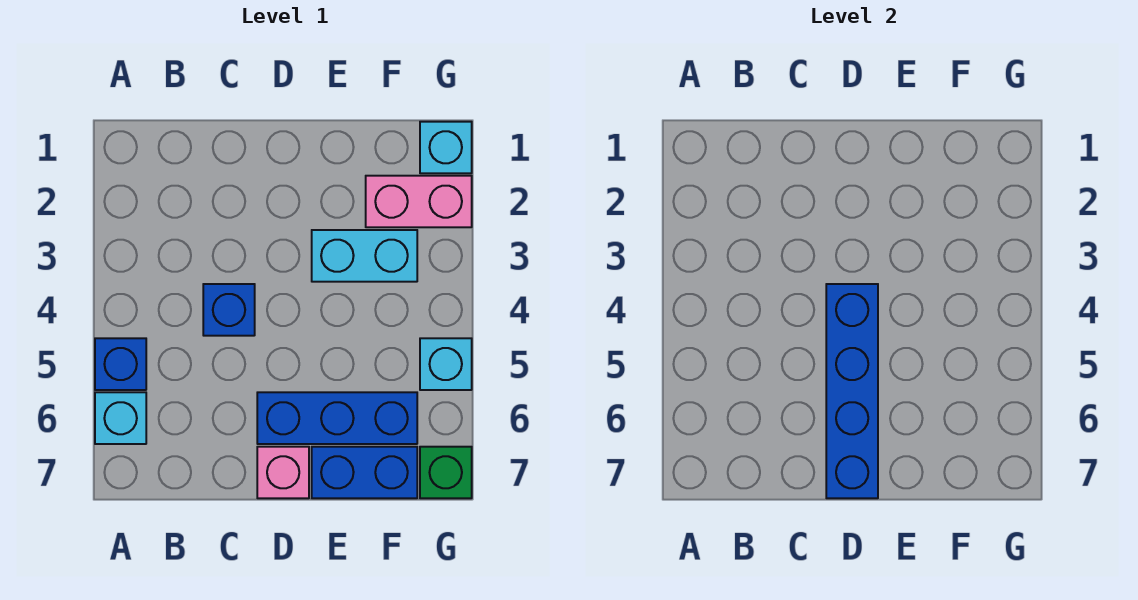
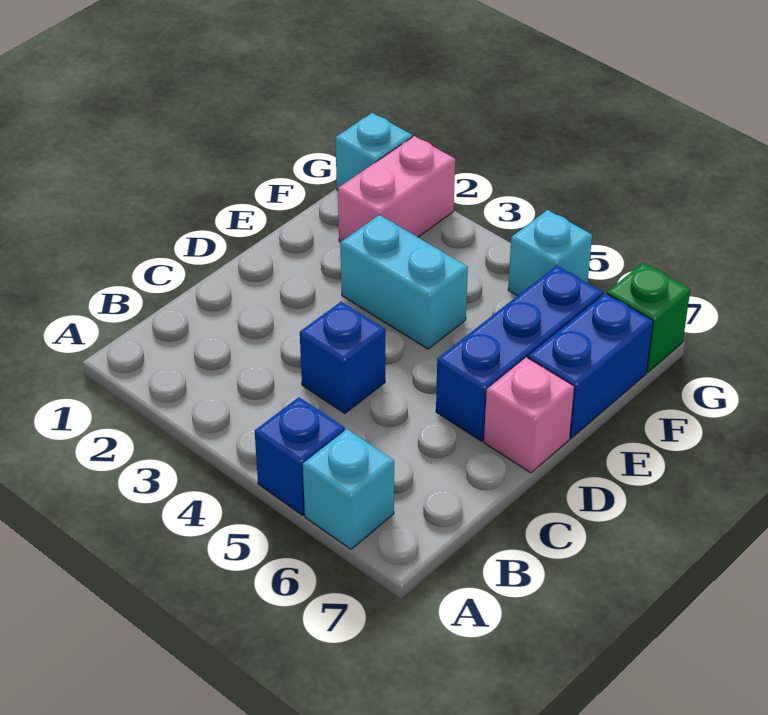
blue 1x4 brick [826,284,878,498] -> none
cyan 1x2 brick [312,230,417,282] -> cyan 1x2 brick turned to [340,215,468,349]

